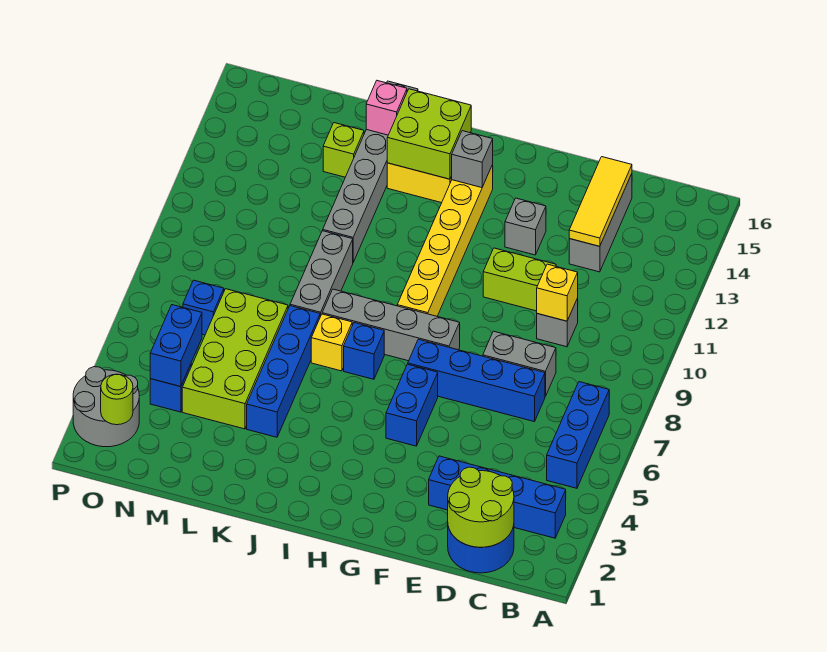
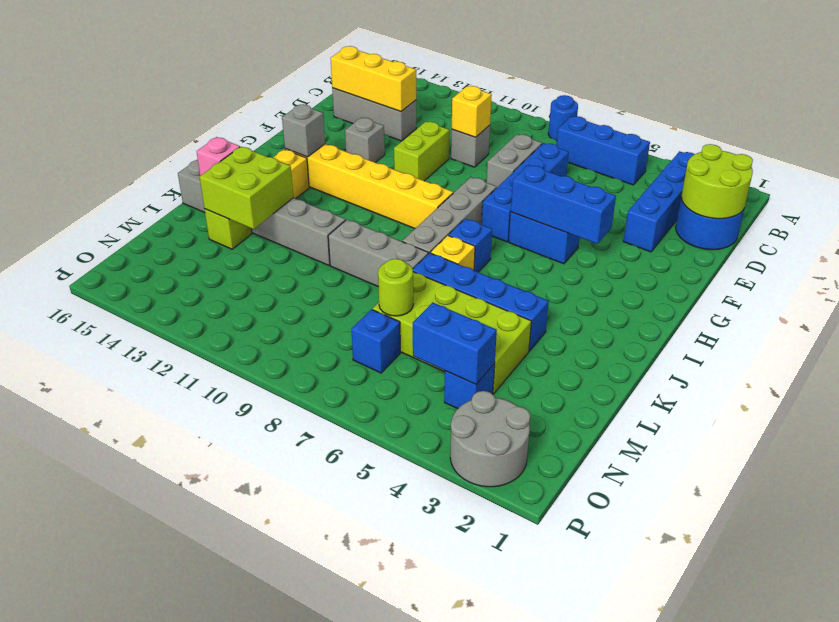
none -> blue 1x1 round brick [548,95,578,141]
yellow 1x3 tile [569,157,632,246] -> yellow 1x3 brick [331,46,416,111]
none -> blue 1x3 brick [511,165,616,244]
lime 2x2 brick [387,89,471,179] -> lime 2x2 brick moved to [200,147,293,229]
lime 1x1 round brick [101,374,133,425] -> lime 1x1 round brick moved to [378,259,413,316]

